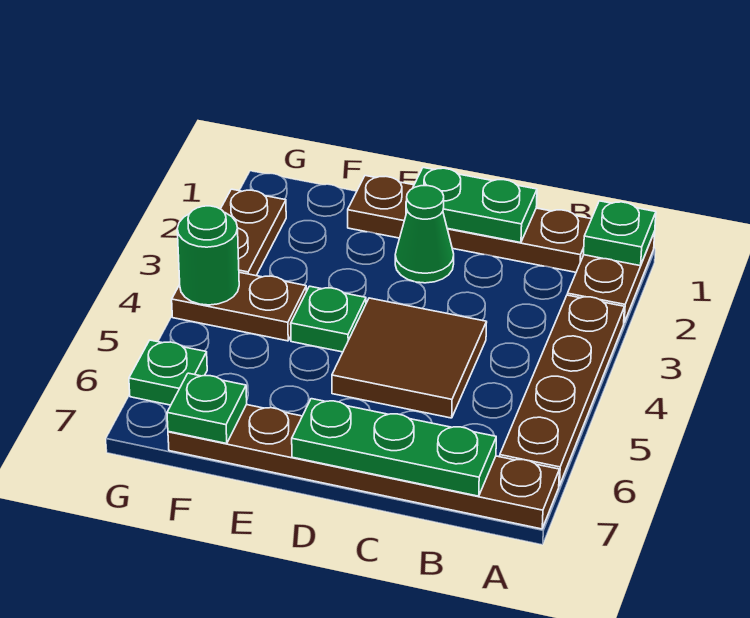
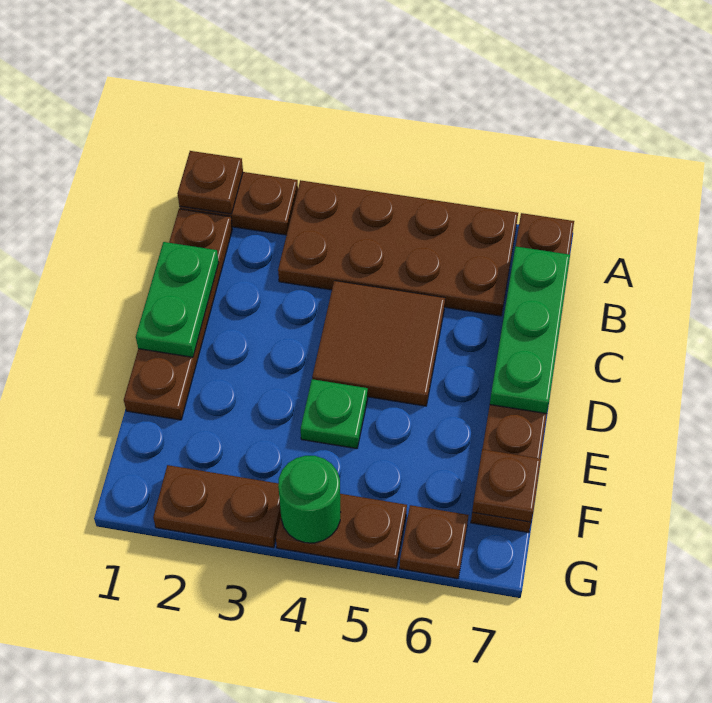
green 1x1 plate [583,201,656,266] -> brown 1x1 plate [177,151,243,214]
brown 1x4 plate [500,295,625,486] -> brown 2x4 plate [278,180,518,316]
green 1x1 cone [395,186,454,283] -> none
brown 1x2 plate [172,272,306,341] -> brown 1x2 plate turned to [276,494,407,568]
green 1x1 plate [167,373,247,443] -> brown 1x1 plate [472,449,541,522]
green 1x1 plate [129,340,207,405] -> brown 1x1 plate [400,505,469,579]

